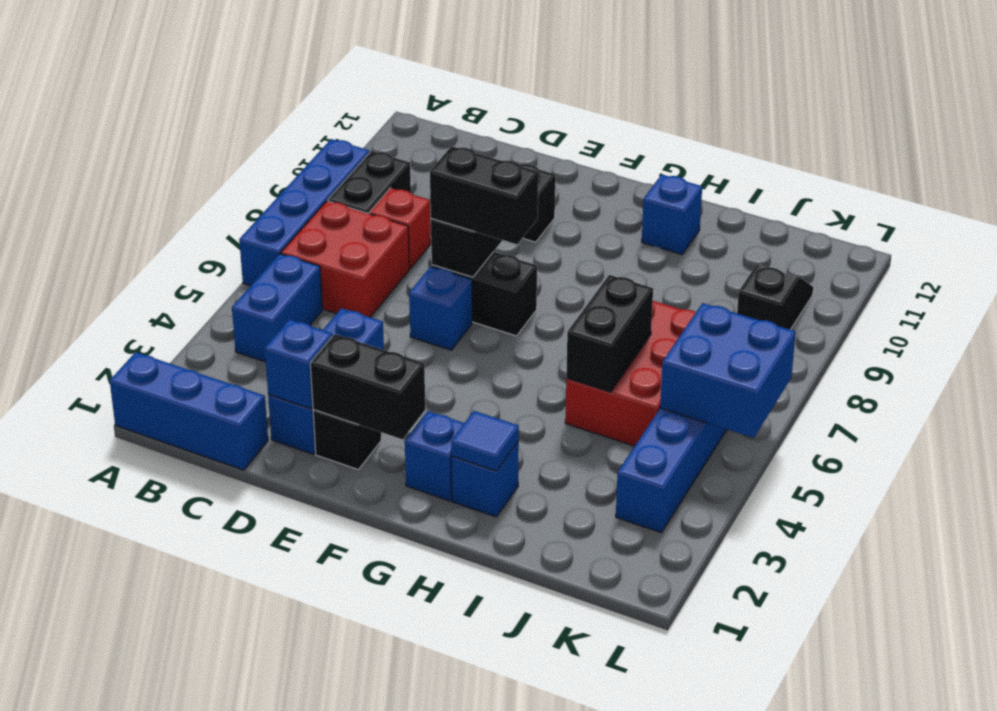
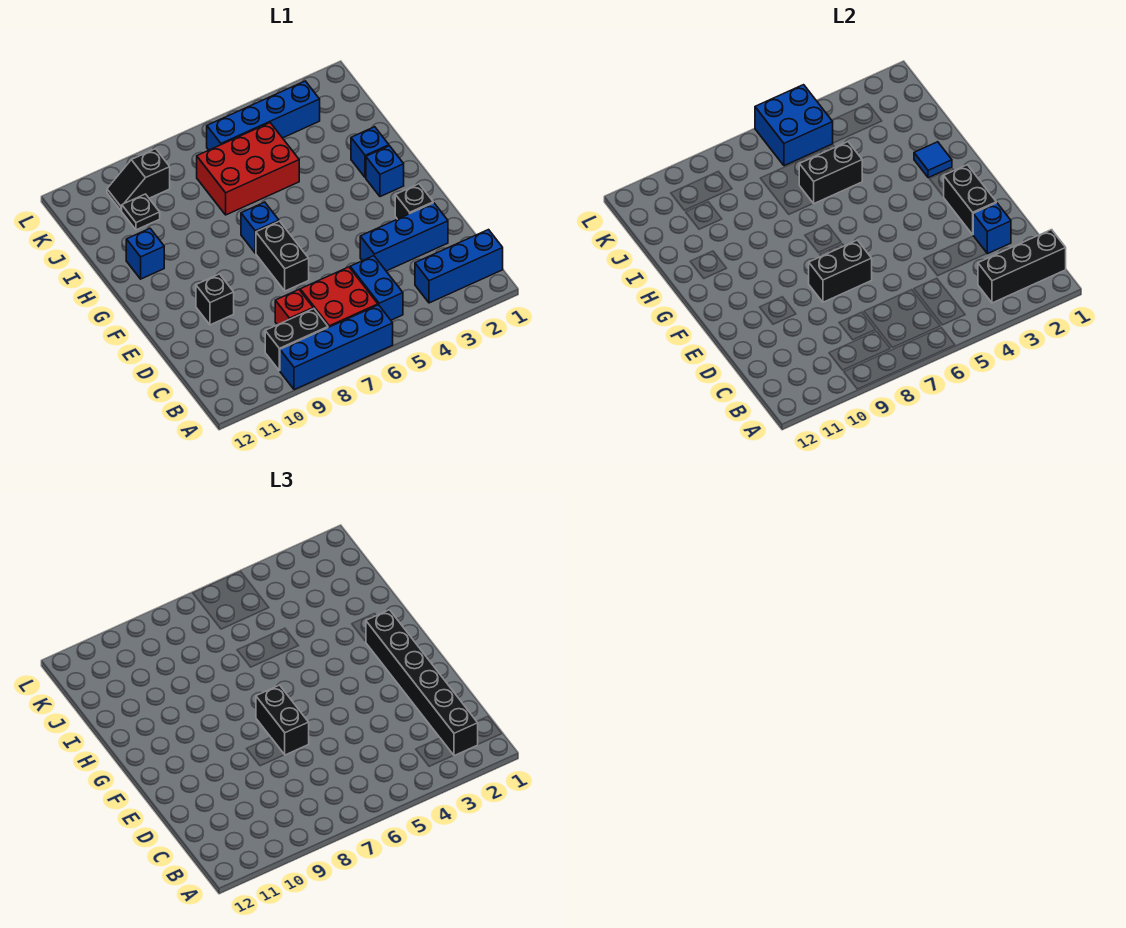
blue 1x3 brick [110,352,268,470] -> blue 1x3 brick turned to [415,230,503,303]
none -> black 1x3 brick [978,230,1066,303]
none -> black 1x6 brick [366,610,478,756]
blue 1x2 brick [232,254,322,362] -> blue 1x2 brick turned to [350,256,403,320]
blue 1x1 brick [409,266,472,350] -> blue 1x1 brick moved to [241,202,279,253]
none -> black 1x1 plate [122,194,160,230]

